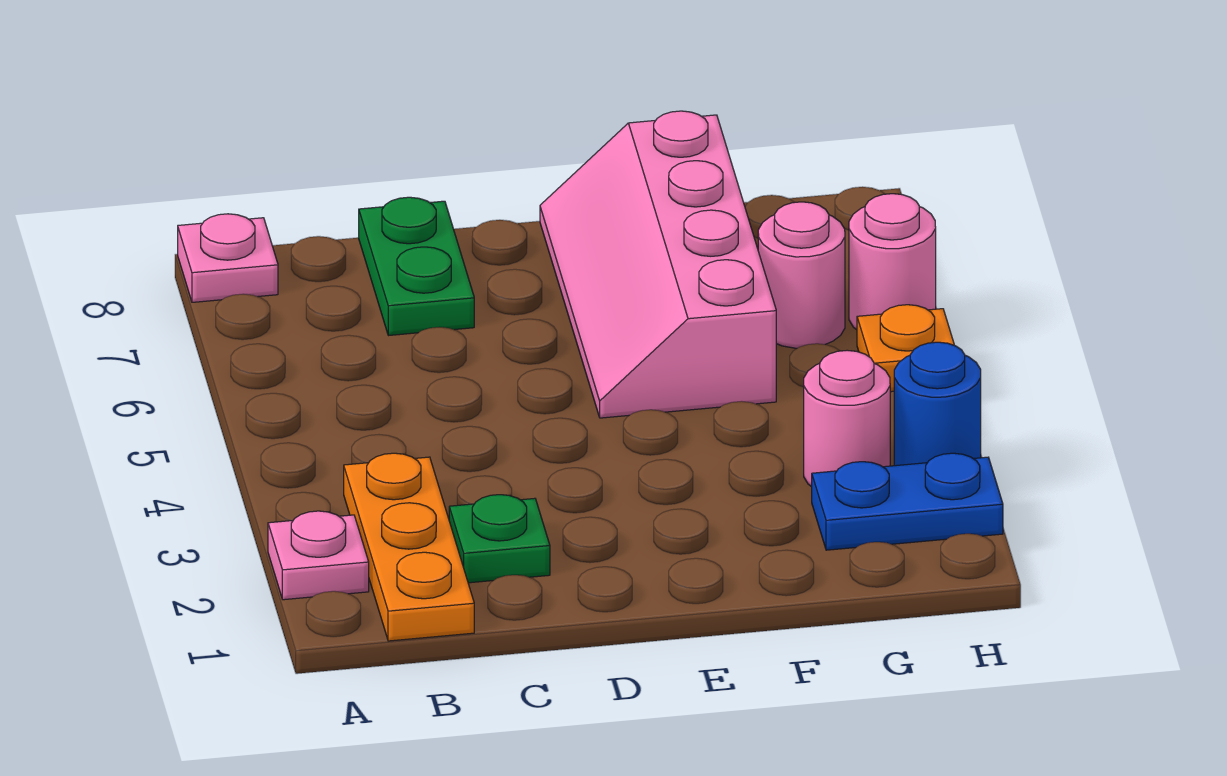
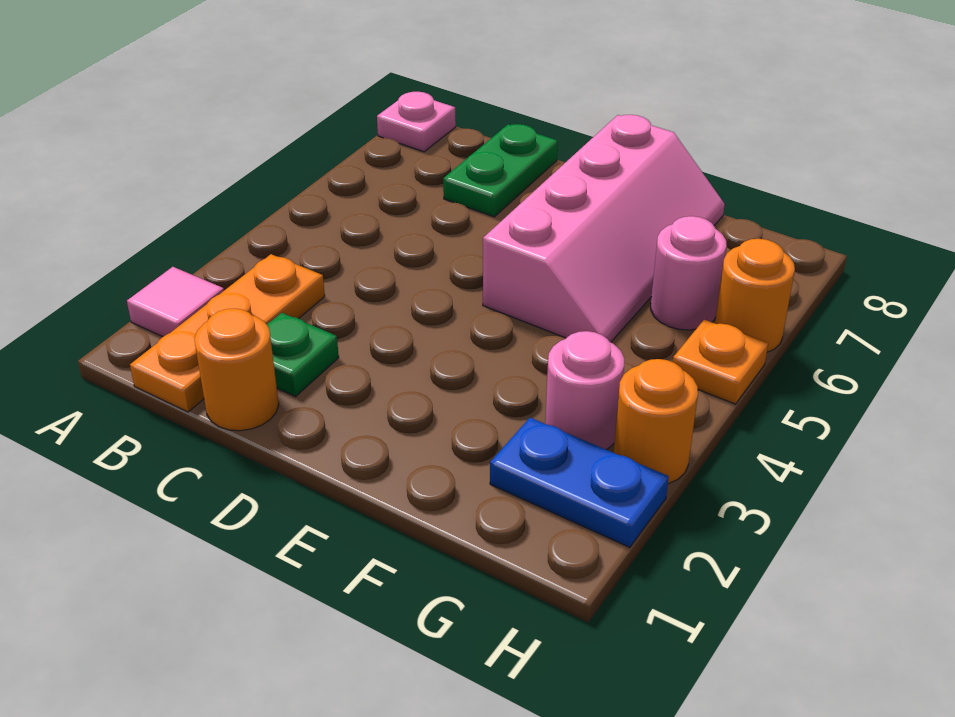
pink 1x1 plate [268,511,369,600] -> pink 1x1 tile [127,267,224,337]
none -> orange 1x1 round brick [194,308,279,431]
pink 2x4 slope [540,111,776,418] -> pink 2x4 slope turned to [483,115,725,342]
blue 1x1 round brick [894,342,981,466] -> orange 1x1 round brick [614,359,698,484]
pink 1x1 round brick [849,194,936,330] -> orange 1x1 round brick [715,239,795,352]

